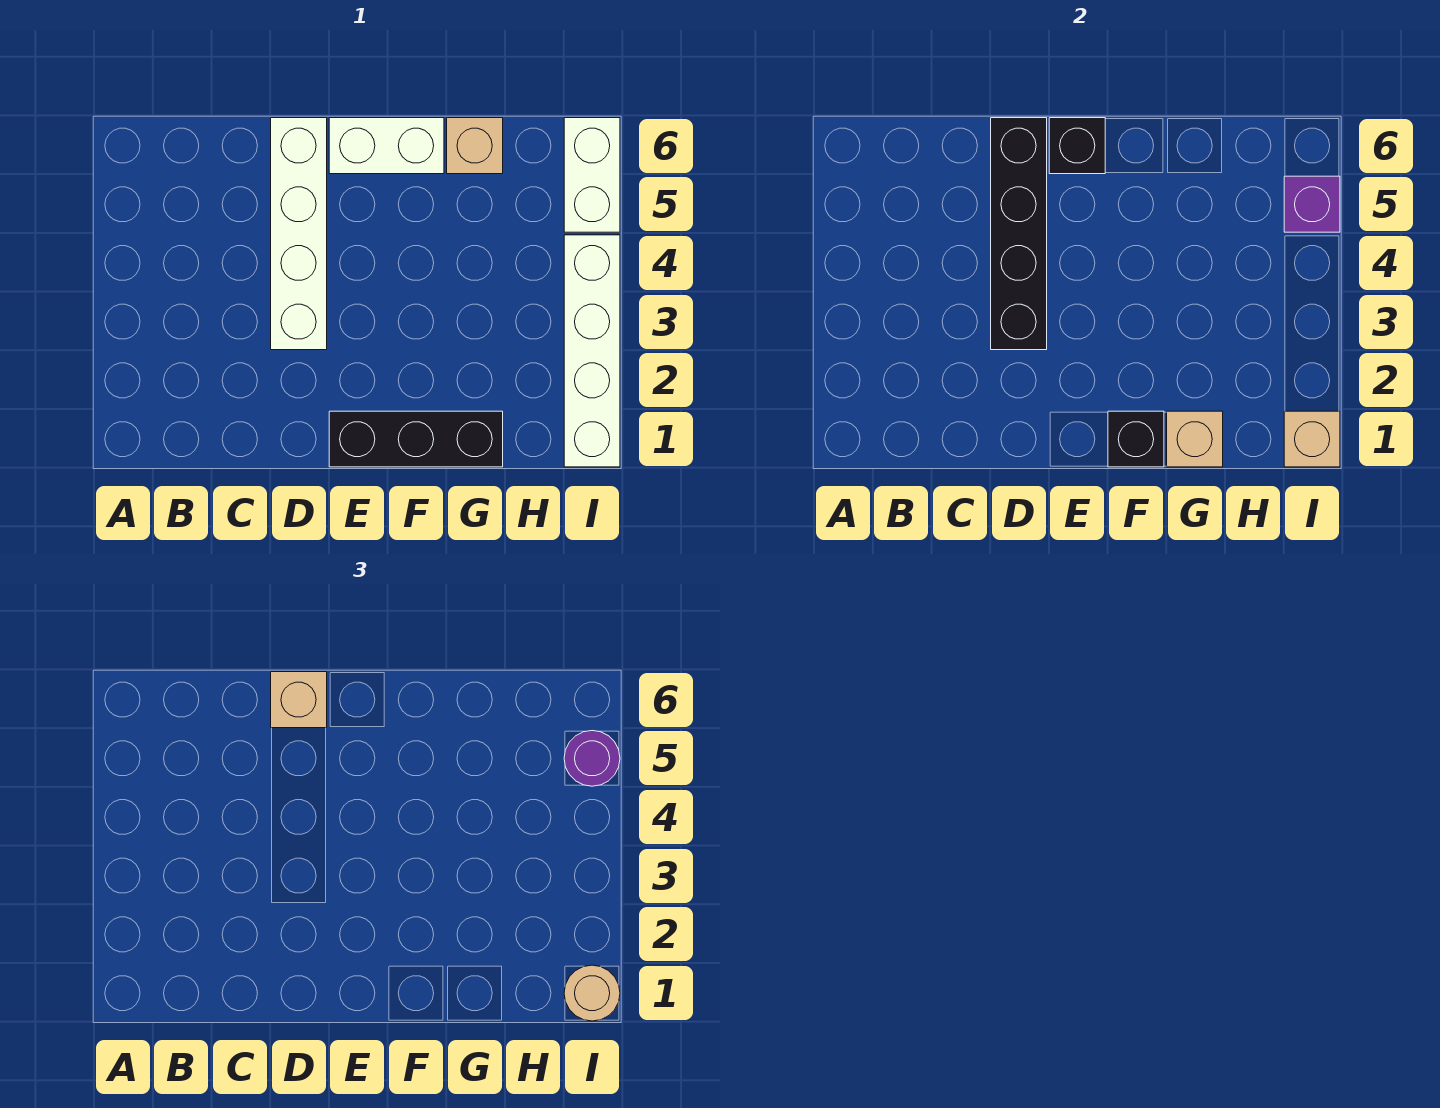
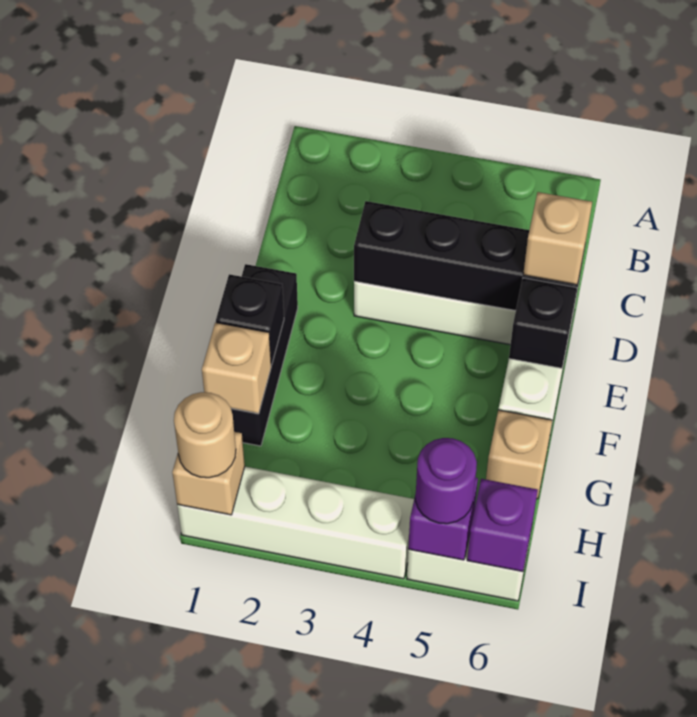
none -> purple 1x1 brick [467,479,538,572]

